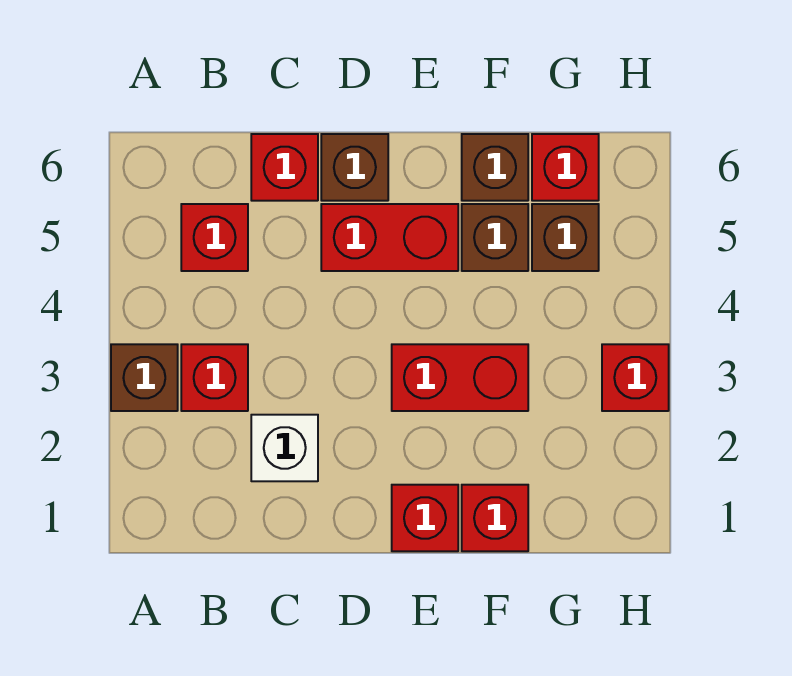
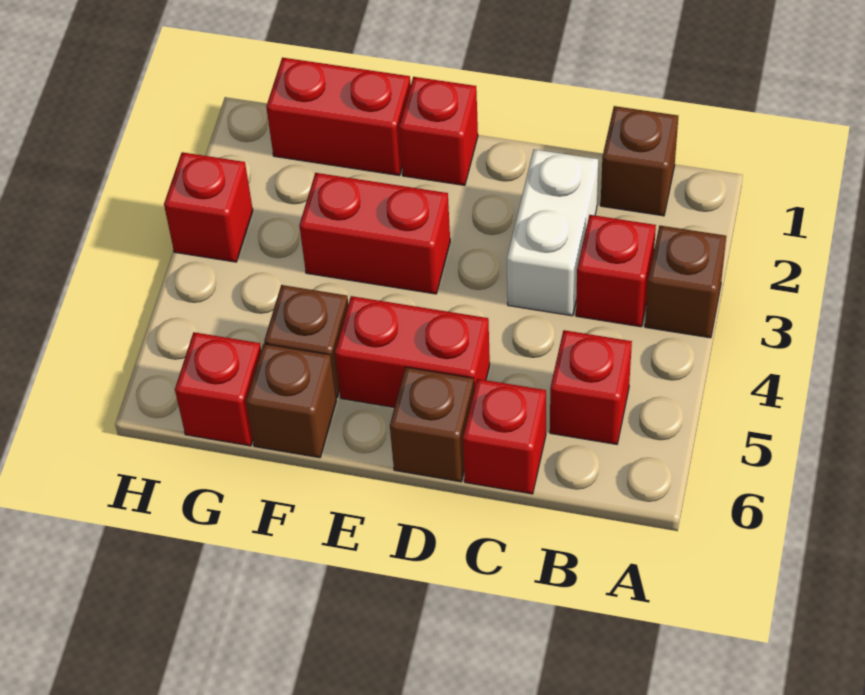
white 1x1 brick [251,415,318,481] -> white 1x2 brick [507,149,598,316]
red 1x1 brick [462,485,528,551] -> red 1x2 brick [266,58,411,175]
brown 1x1 brick [532,204,599,271] -> brown 1x1 brick moved to [601,106,678,216]

